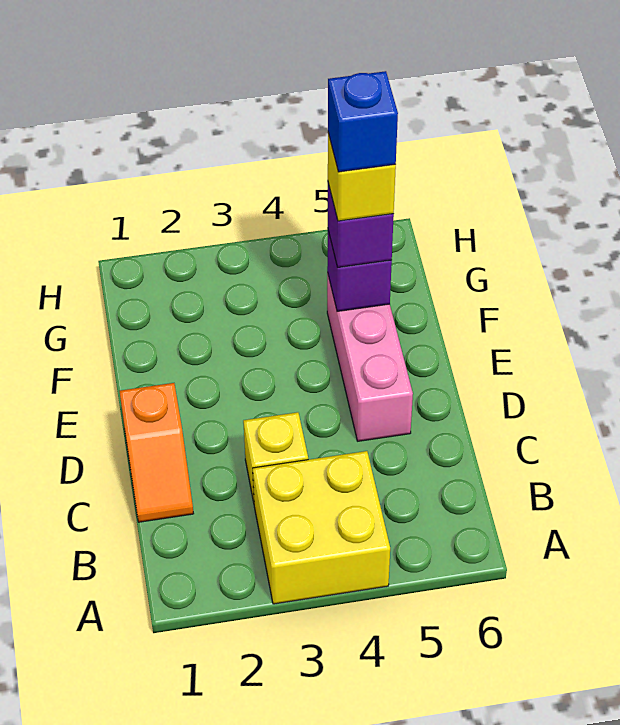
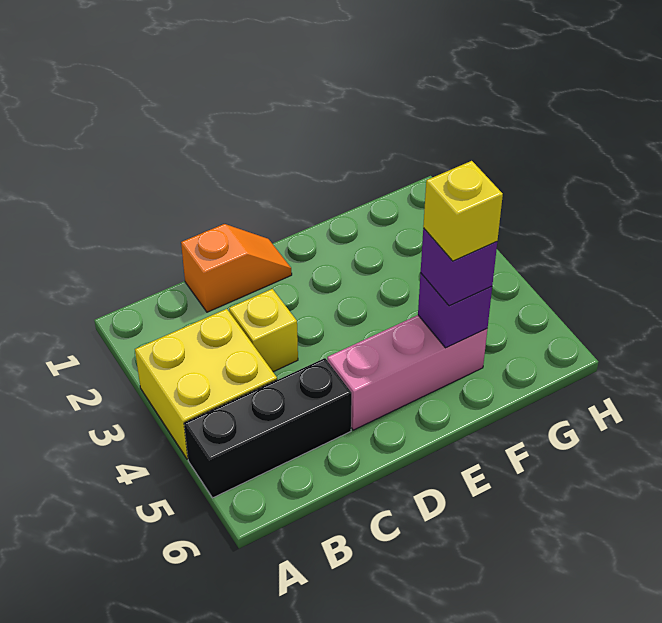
none -> black 1x3 brick [184,358,352,498]
orange 1x2 slope [120,383,194,522] -> orange 1x2 slope turned to [181,224,292,312]
blue 1x1 brick [328,71,398,172] -> none

